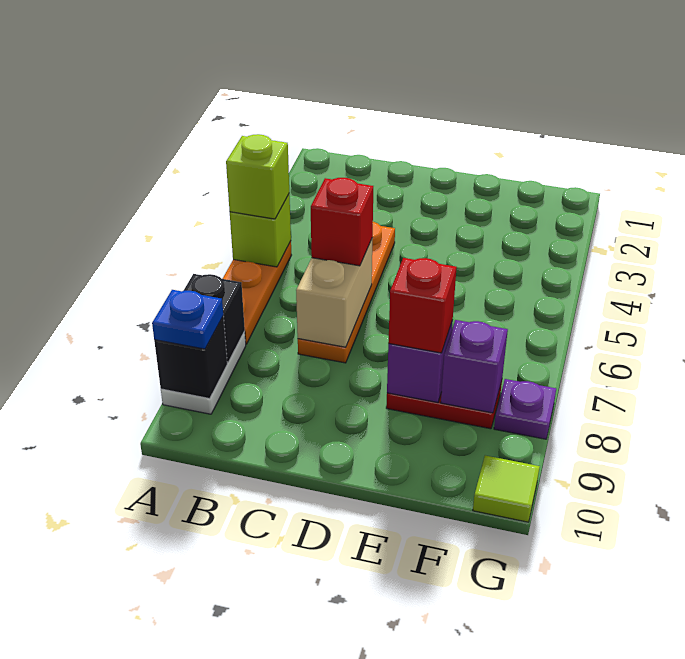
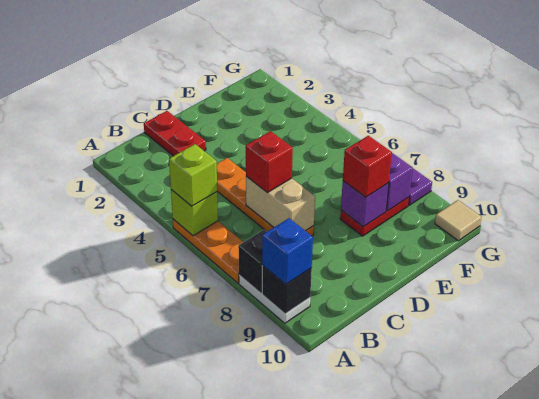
blue 1x1 plate [152,290,223,349] -> blue 1x1 brick [262,218,313,284]
none -> red 1x2 plate [144,111,206,156]
lime 1x1 tile [473,455,540,522] -> tan 1x1 tile [435,200,481,241]

